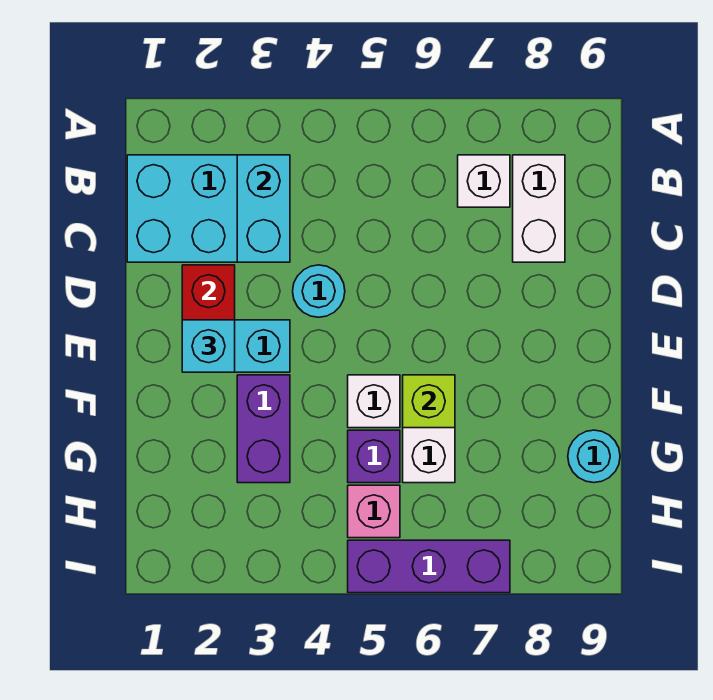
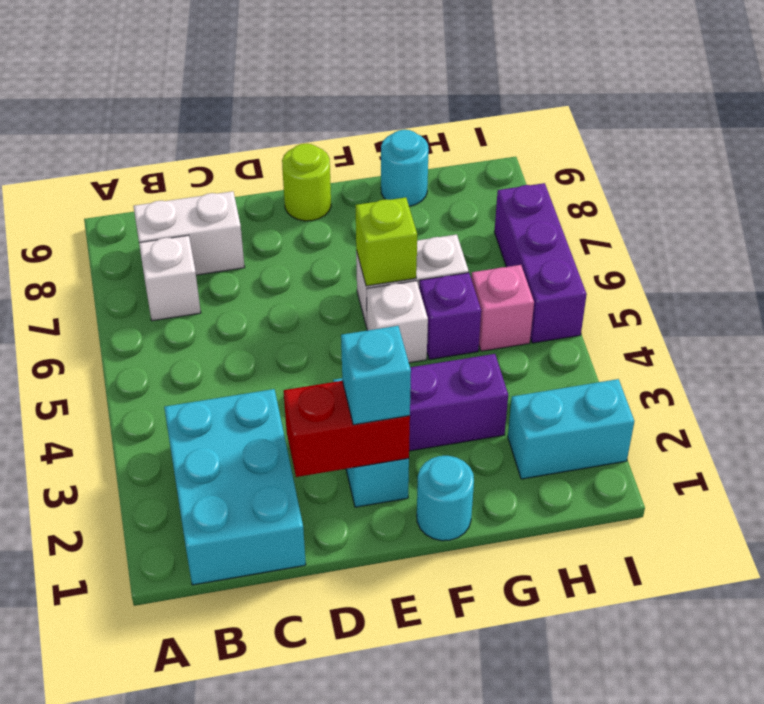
cyan 1x2 brick [237,155,290,262] -> cyan 1x2 brick moved to [508,379,634,479]
cyan 1x1 round brick [293,265,345,317] -> cyan 1x1 round brick moved to [417,456,474,541]
none -> lime 1x1 round brick [282,144,331,221]

